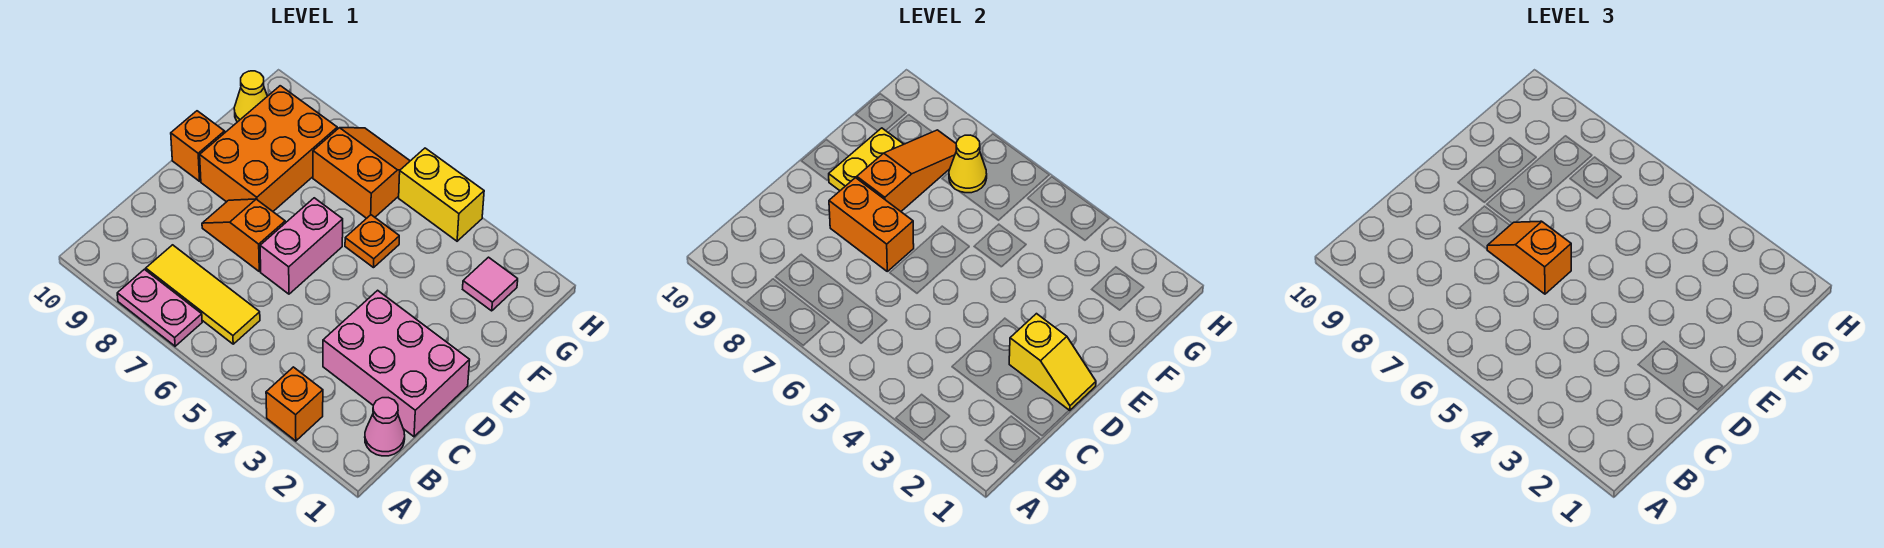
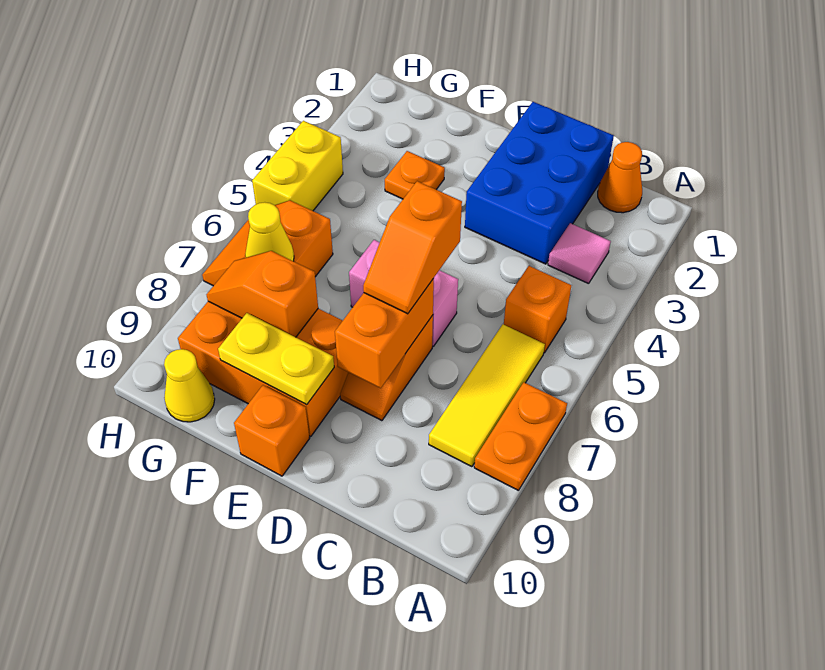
orange 1x1 brick [266,367,323,441] -> orange 1x1 brick moved to [504,266,571,353]
pink 1x2 plate [117,269,202,346] -> orange 1x2 plate [474,382,567,491]
pink 1x1 cone [365,398,405,456] -> orange 1x1 cone [598,142,642,213]
pink 2x3 brick [323,290,470,437] -> blue 2x3 brick [465,102,614,264]
yellow 1x2 slope [1009,314,1096,410] -> none
orange 1x3 slope [857,130,956,211] -> orange 1x2 slope [207,251,318,337]
orange 1x1 plate [345,215,399,268] -> orange 1x1 plate moved to [385,151,445,199]
pink 1x1 tile [463,257,518,311] -> pink 1x1 tile moved to [548,223,611,284]

